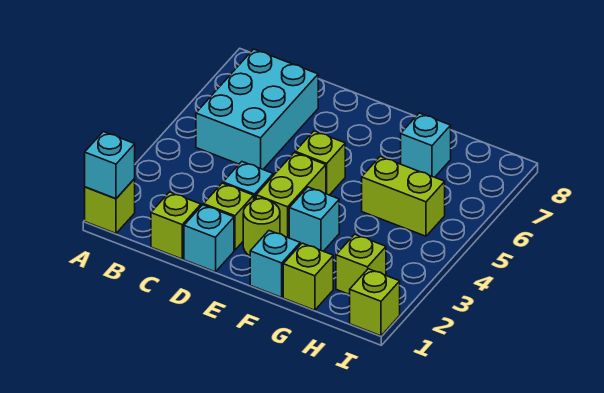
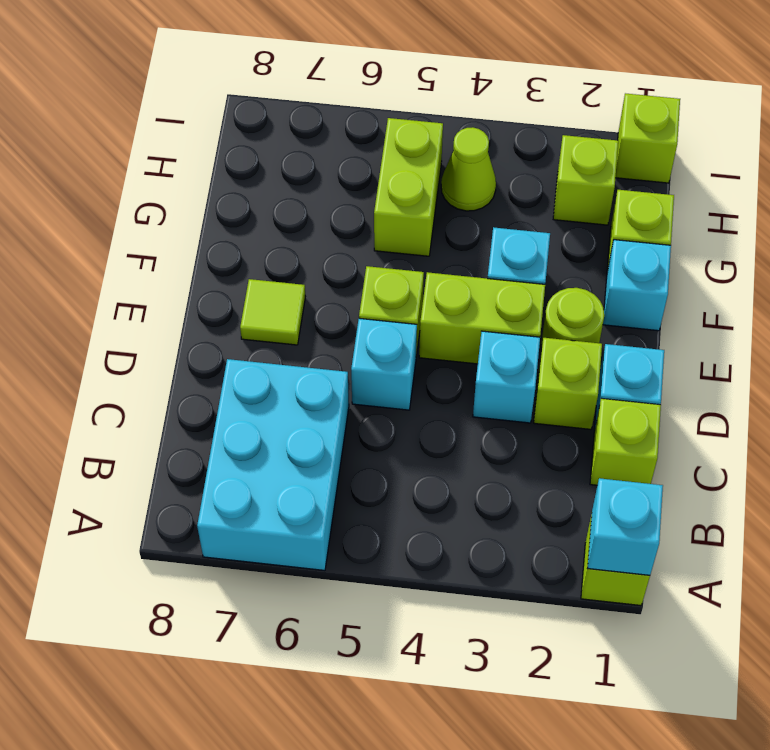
cyan 2x3 brick [196,49,318,169] -> cyan 2x3 brick turned to [197,359,349,570]
none -> lime 1x1 tile [240,279,305,345]
cyan 1x1 brick [401,113,451,177] -> cyan 1x1 brick moved to [351,318,417,410]
none -> lime 1x1 cone [441,127,496,211]

